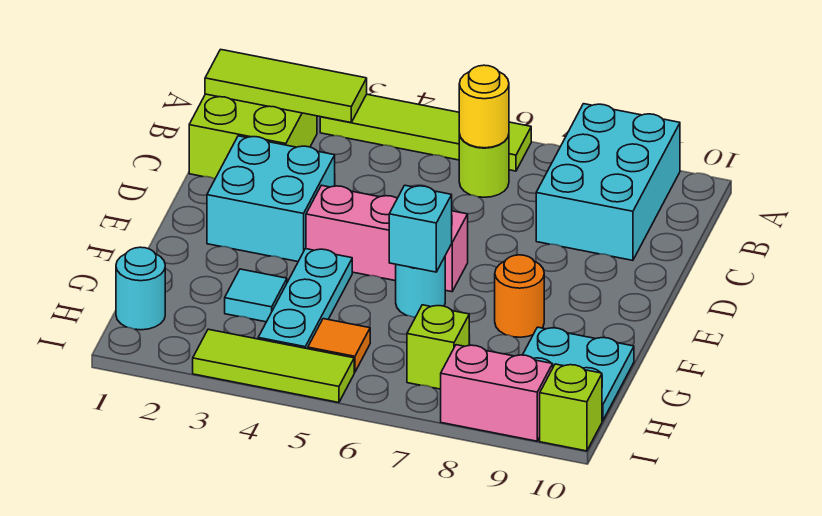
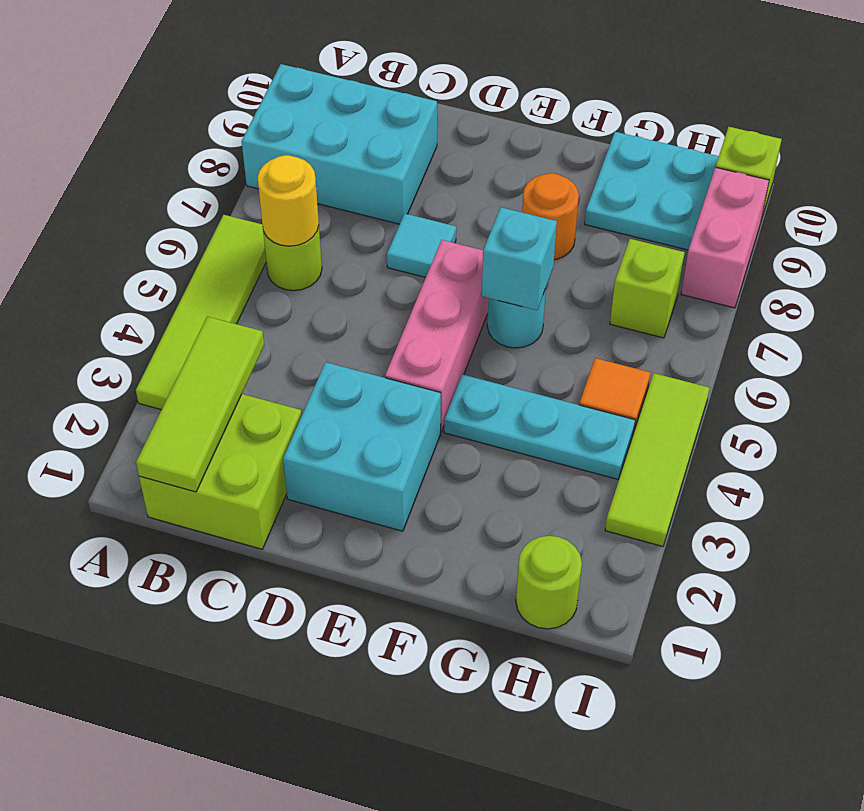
cyan 1x1 tile [225,269,287,322] -> cyan 1x1 tile moved to [387,214,456,277]
cyan 1x1 round brick [116,247,165,330] -> lime 1x1 round brick [516,536,582,629]

